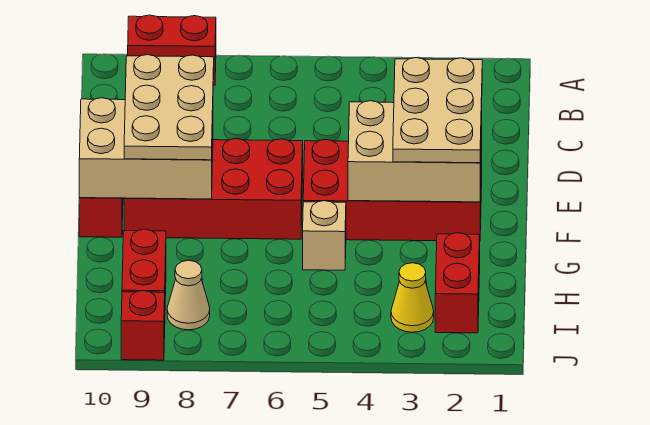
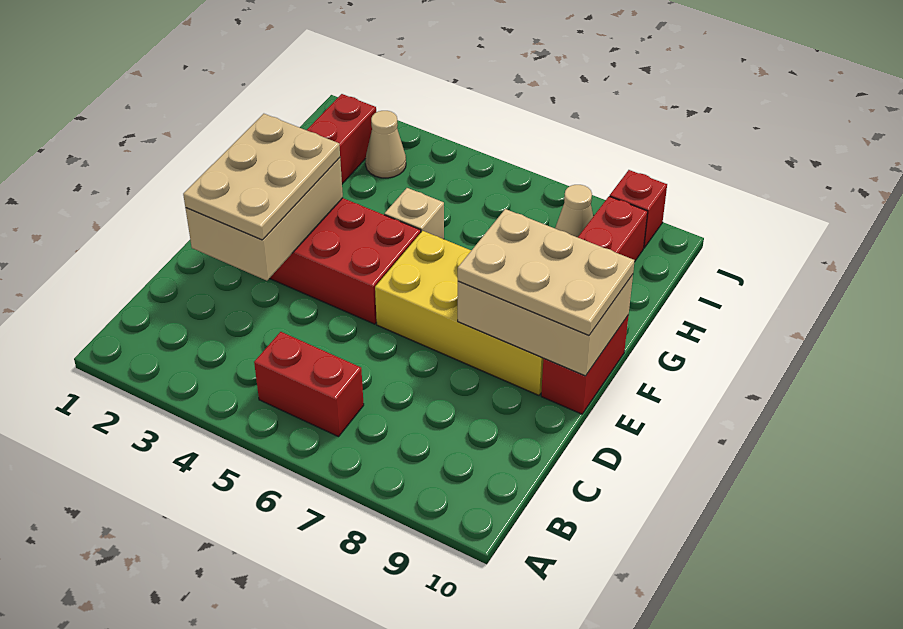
red 1x2 brick [128,15,216,85] -> red 1x2 brick moved to [254,332,364,437]
tan 2x3 plate [124,55,214,160] -> tan 2x3 plate turned to [458,209,635,335]
tan 2x3 brick [348,101,482,202] -> tan 2x3 brick turned to [185,158,343,281]
red 2x4 brick [124,139,303,239] -> yellow 2x4 brick [375,231,544,395]
yellow 1x1 cone [391,263,434,332] -> tan 1x1 cone [365,111,406,178]

